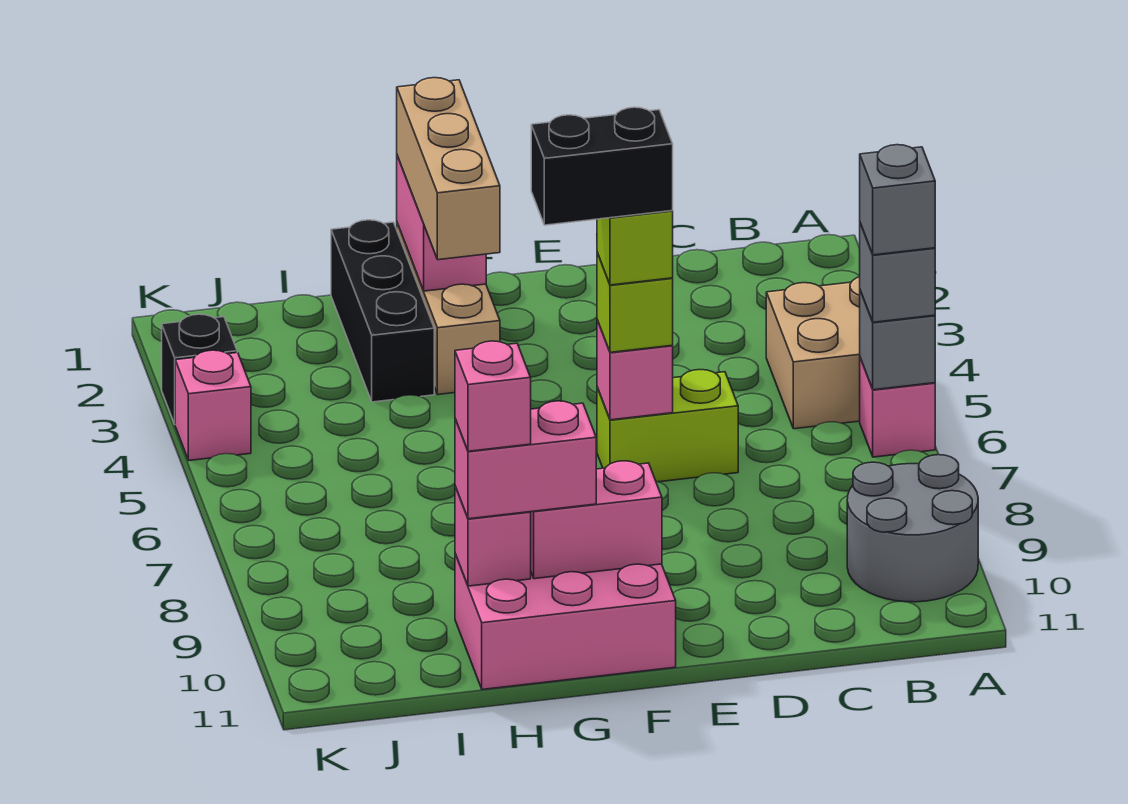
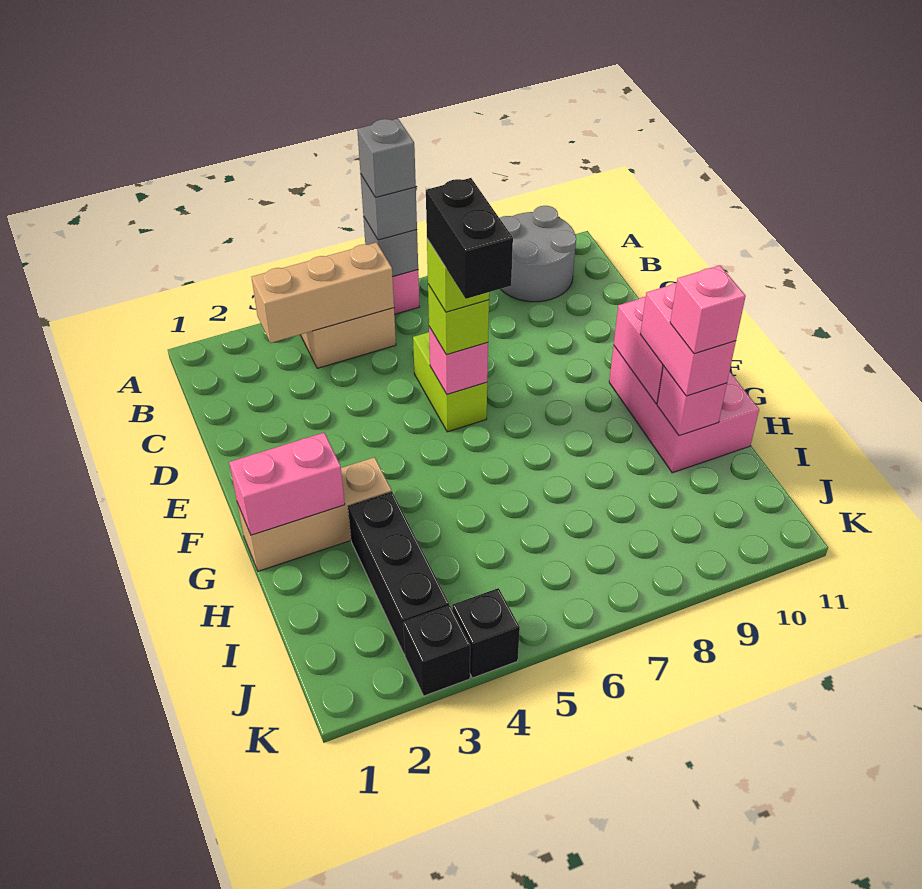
tan 1x3 brick [397,78,500,260] -> tan 1x3 brick moved to [252,242,394,343]
black 1x3 brick [331,220,434,402] -> black 1x3 brick turned to [348,492,449,654]
pink 1x1 brick [175,350,251,460] -> black 1x1 brick [452,588,520,678]

